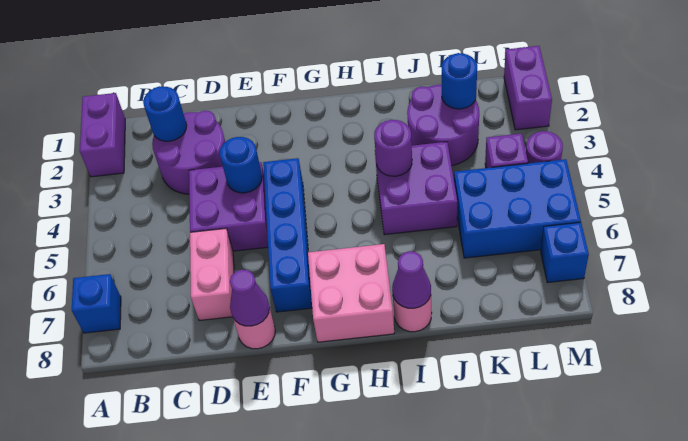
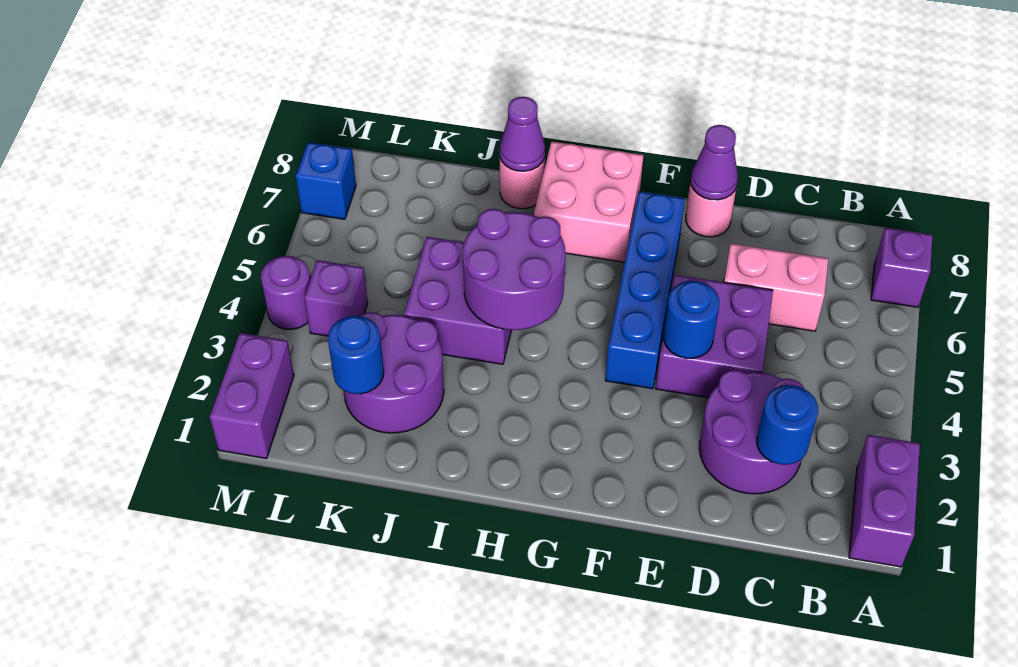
blue 1x1 brick [72,274,121,333] -> purple 1x1 brick [871,228,933,307]
pink 1x2 brick [190,229,234,321] -> pink 1x2 brick turned to [724,244,828,331]
purple 1x1 round brick [374,120,412,176] -> purple 2x2 round brick [463,209,565,330]
blue 2x3 brick [454,159,581,258] -> none

